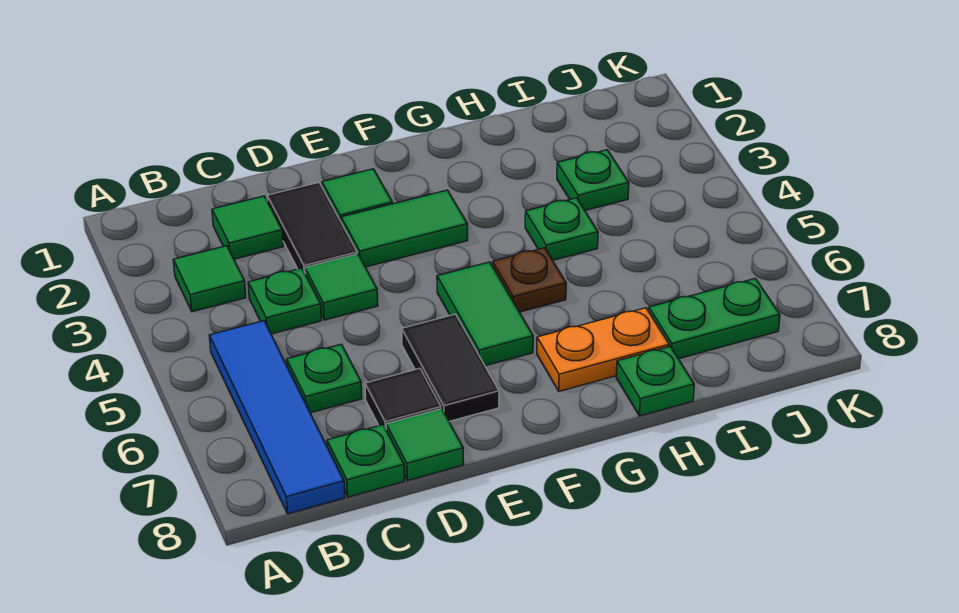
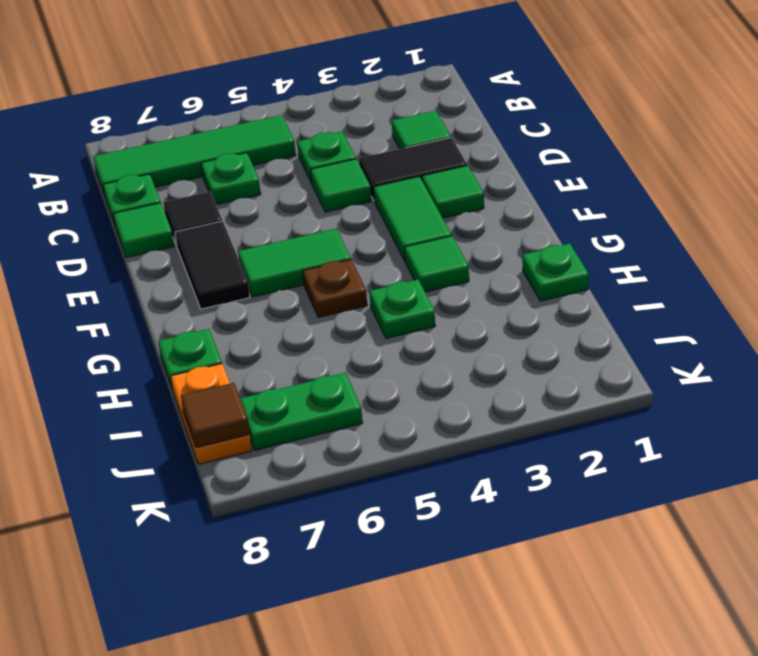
green 1x1 tile [174,246,246,312] -> green 1x1 tile moved to [405,236,469,292]
blue 1x4 tile [209,321,345,514] -> green 1x4 tile [93,115,296,196]
black 1x2 tile [402,314,499,422] -> black 1x2 tile turned to [175,221,250,309]
orange 1x2 plate [537,308,669,391] -> orange 1x2 plate moved to [171,364,252,464]
green 1x1 plate [557,150,629,210] -> green 1x1 plate moved to [522,243,589,301]
green 1x2 plate [649,279,780,359] -> green 1x2 plate turned to [240,373,362,450]
none -> brown 1x1 tile [181,383,250,448]

